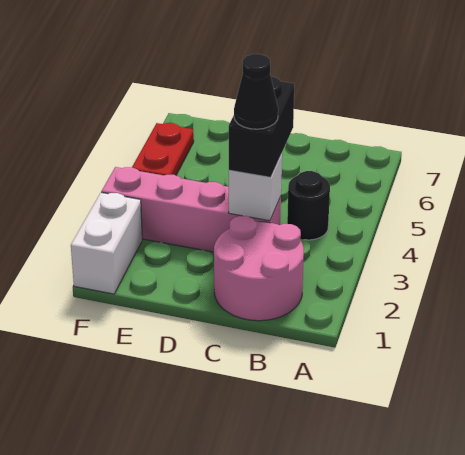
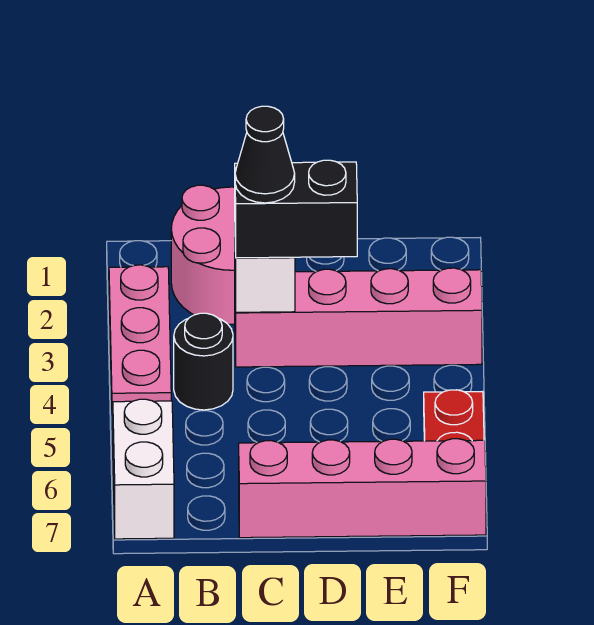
none -> pink 1x3 plate [109,265,171,411]
black 1x2 brick [229,76,294,177] -> black 1x2 brick turned to [235,160,357,258]
none -> pink 1x4 brick [239,439,486,538]
white 1x2 brick [71,192,142,294] -> white 1x2 brick moved to [113,399,174,539]

